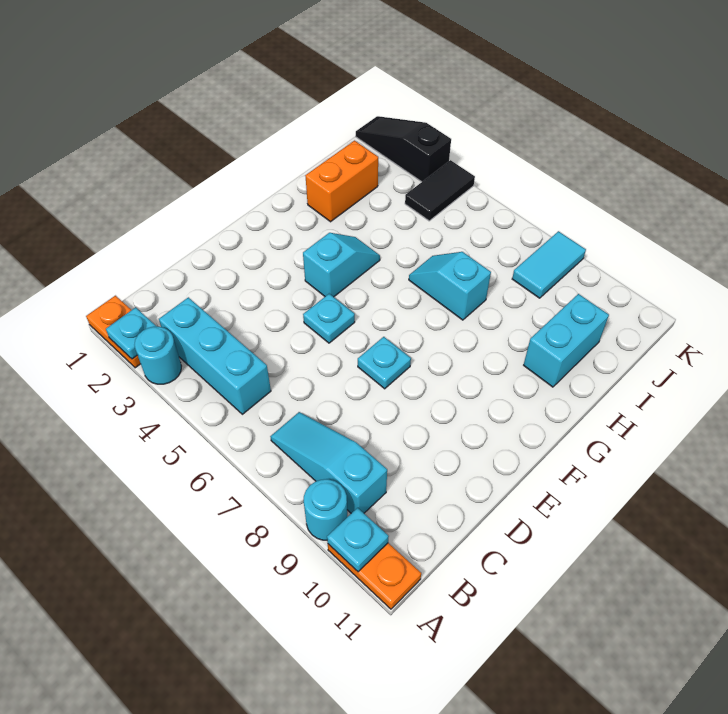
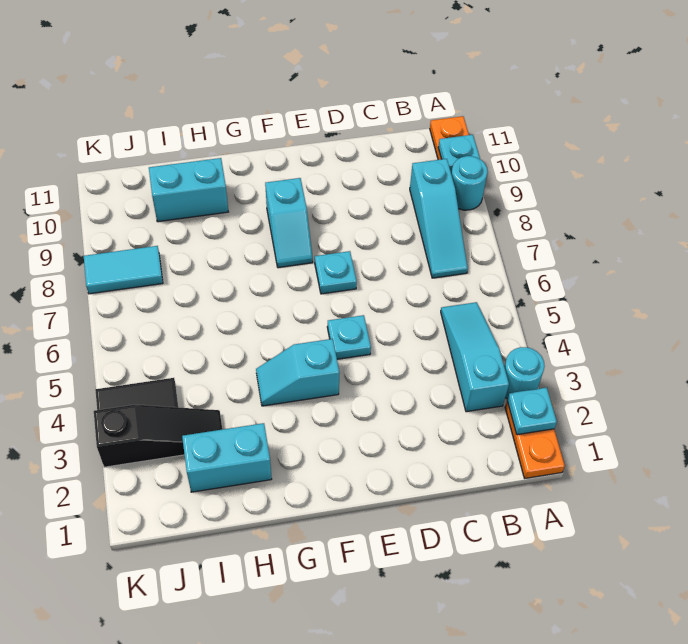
cyan 1x3 brick [159,297,271,414] -> cyan 1x3 slope [441,302,509,412]
orange 1x2 brick [305,141,378,222] -> cyan 1x2 brick [182,423,272,492]
cyan 1x2 slope [409,252,491,320] -> cyan 1x2 slope moved to [265,178,313,268]
black 1x3 slope [356,116,451,182] -> black 1x3 slope turned to [94,405,222,467]

